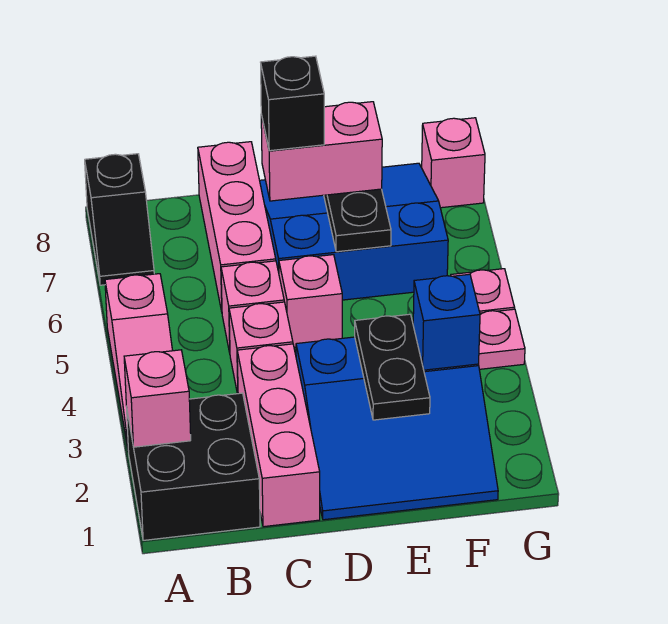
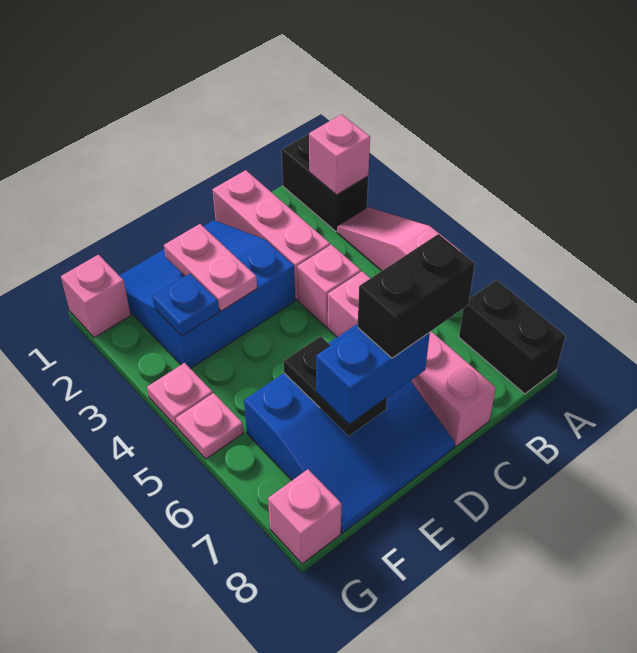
black 2x2 brick [127,393,260,540] -> black 1x2 brick [282,134,368,232]
black 1x2 slope [85,154,154,285] -> black 1x2 brick [459,280,565,394]
pink 1x1 brick [279,255,342,347] -> pink 1x1 brick moved to [61,255,131,338]
pink 1x2 brick [261,102,382,201] -> blue 1x2 brick [316,328,430,424]
black 1x1 brick [261,56,324,151] -> black 1x2 brick [357,234,475,358]
black 1x2 plate [355,314,430,420] -> pink 1x2 plate [164,224,257,311]
blue 1x1 brick [413,274,480,370] -> blue 1x1 plate [152,274,219,336]

